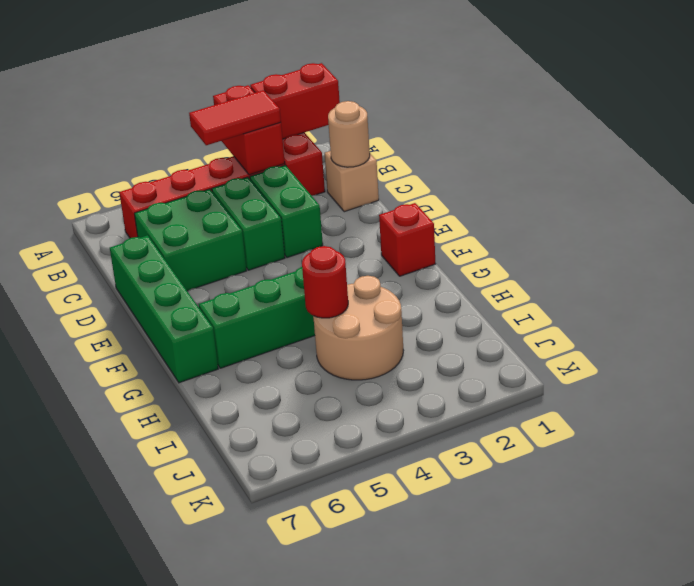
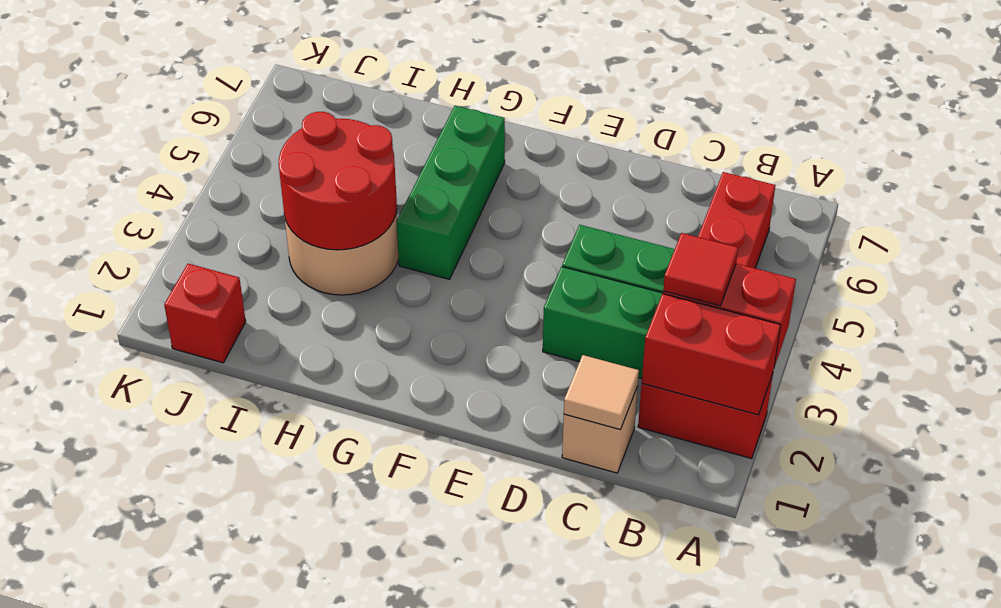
red 1x2 brick [250,63,340,139] -> red 1x2 brick turned to [642,294,781,415]
red 1x2 tile [189,90,281,145] -> red 1x1 tile [663,233,738,306]
tan 1x1 round brick [328,101,370,167] -> tan 1x1 tile [564,355,639,430]
green 2x2 brick [134,189,247,291] -> none
green 1x4 brick [110,235,218,383] -> none
red 1x1 brick [379,203,435,276] -> red 1x1 brick moved to [164,264,246,363]
red 1x1 round brick [302,246,348,318] -> red 2x2 round brick [279,112,397,250]

